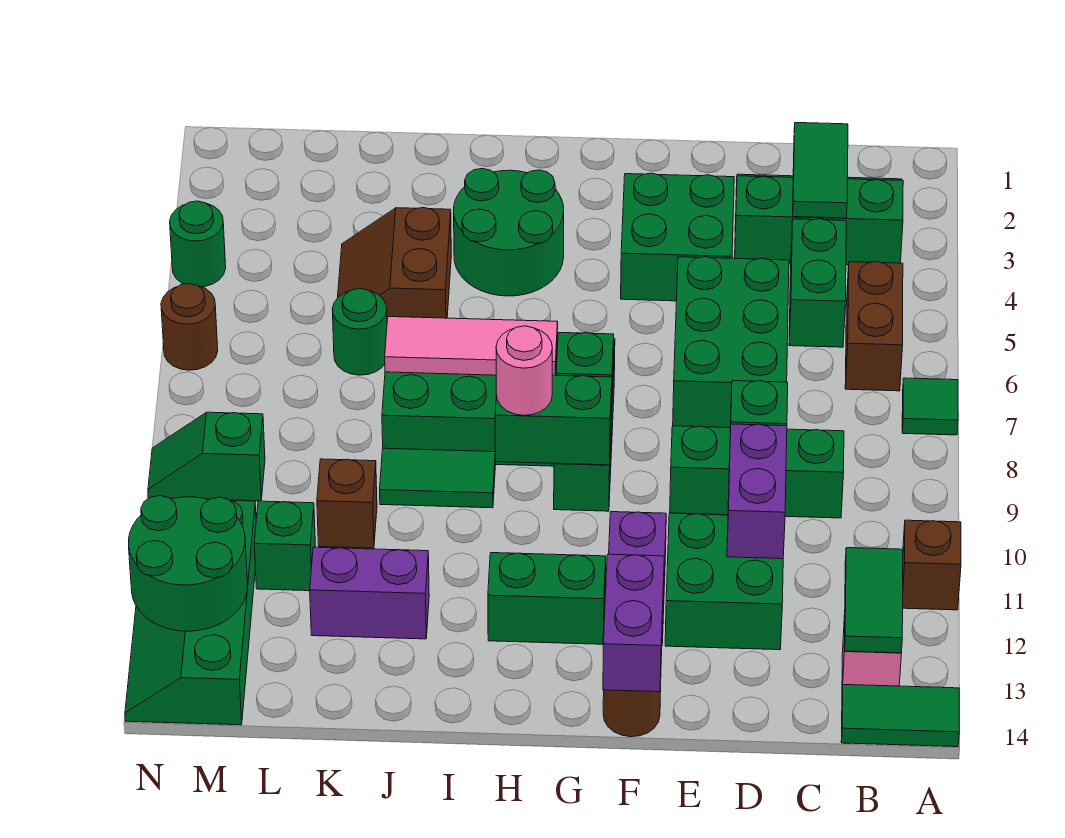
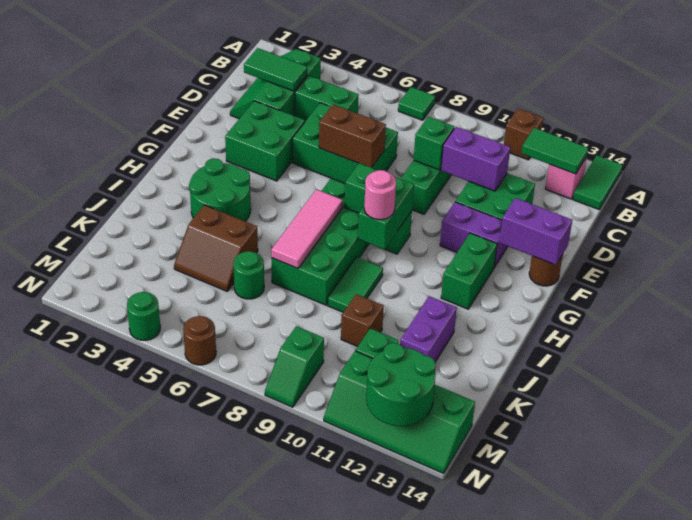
brown 1x2 brick [845,262,903,391] -> brown 1x2 brick moved to [319,105,386,168]

